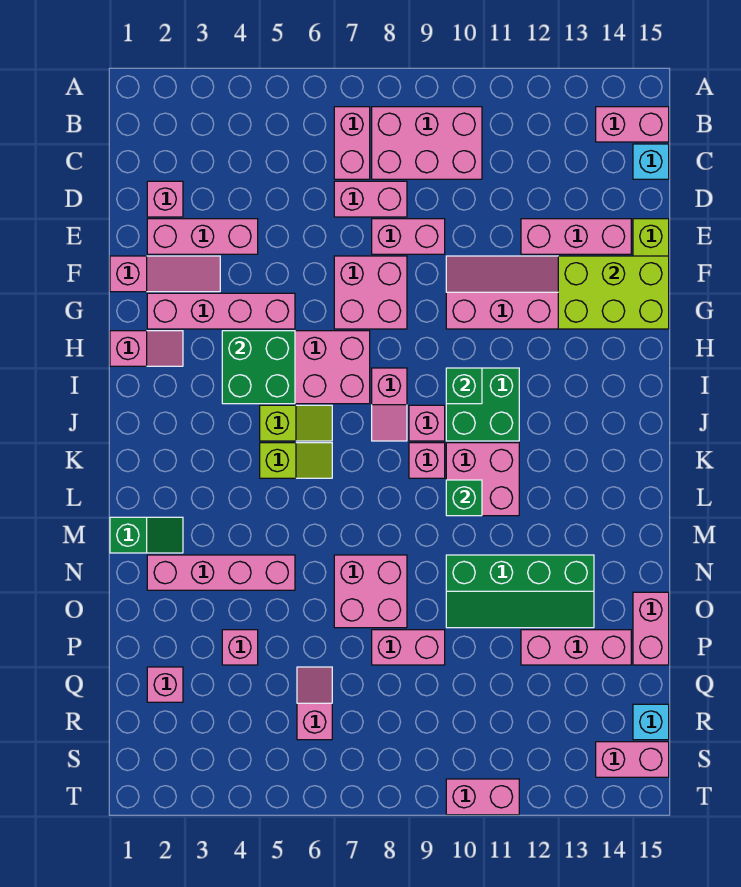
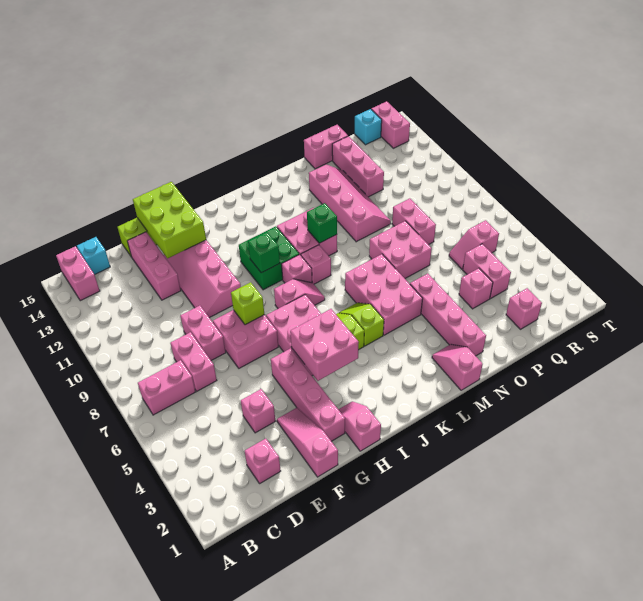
pink 2x3 brick [372,107,482,179] -> pink 2x3 brick moved to [345,254,423,335]
pink 1x3 brick [147,219,258,254] -> pink 1x1 brick [241,389,275,433]
none -> lime 1x1 brick [231,282,264,325]
green 2x2 brick [222,331,295,404] -> pink 2x2 brick [290,309,359,381]
green 1x2 slope [110,517,183,553] -> pink 1x2 slope [432,344,483,390]
green 2x4 slope [446,555,594,628] -> pink 2x4 slope [309,165,391,242]
pink 1x2 brick [446,779,519,815] -> pink 1x2 brick moved to [463,244,511,298]

